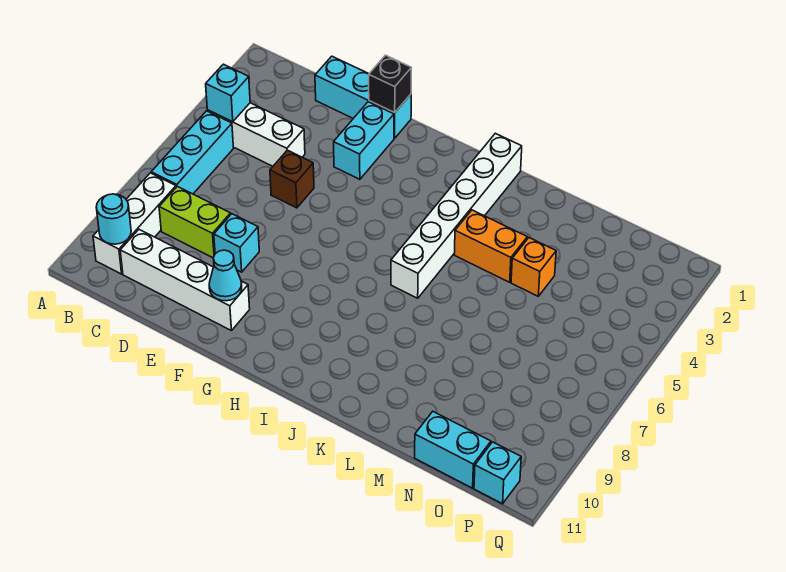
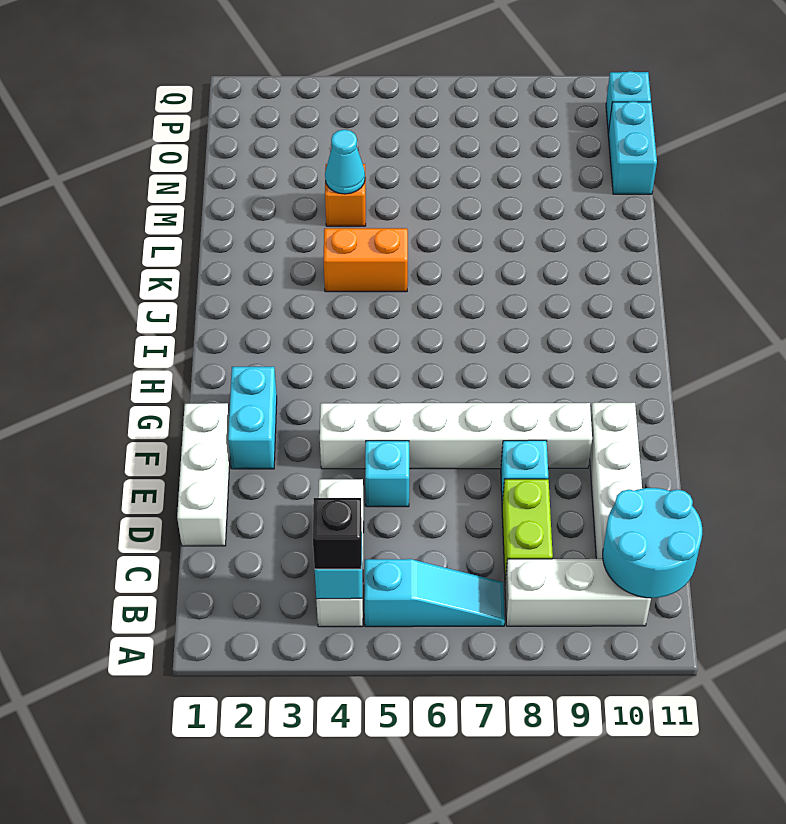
cyan 1x3 brick [151,111,234,194] -> cyan 1x3 slope [365,559,505,627]
cyan 1x1 round brick [96,194,131,244] -> cyan 2x2 round brick [603,488,702,598]
cyan 1x3 brick [315,56,411,138] -> white 1x3 brick [177,403,230,546]
brown 1x1 brick [270,150,314,208] -> cyan 1x1 brick [365,441,409,507]
black 1x1 brick [369,55,411,113] -> black 1x1 brick moved to [313,498,362,569]
cyan 1x2 brick [334,102,394,179] -> cyan 1x2 brick turned to [228,367,277,469]
cyan 1x1 cone [209,250,242,301] -> cyan 1x1 cone moved to [325,130,365,194]
white 1x6 brick [391,133,522,298] -> white 1x6 brick moved to [320,403,592,469]
orange 1x2 brick [454,210,527,282] -> orange 1x2 brick turned to [324,228,408,292]

